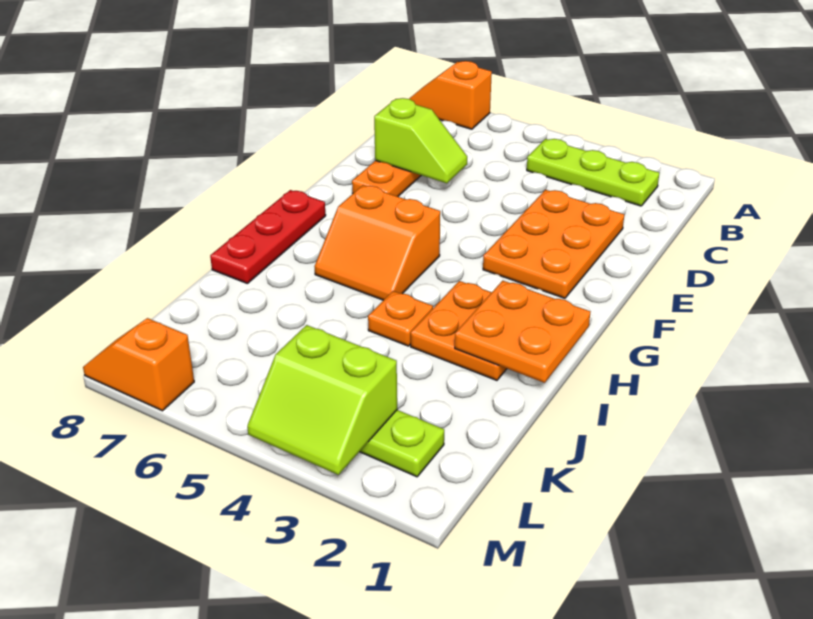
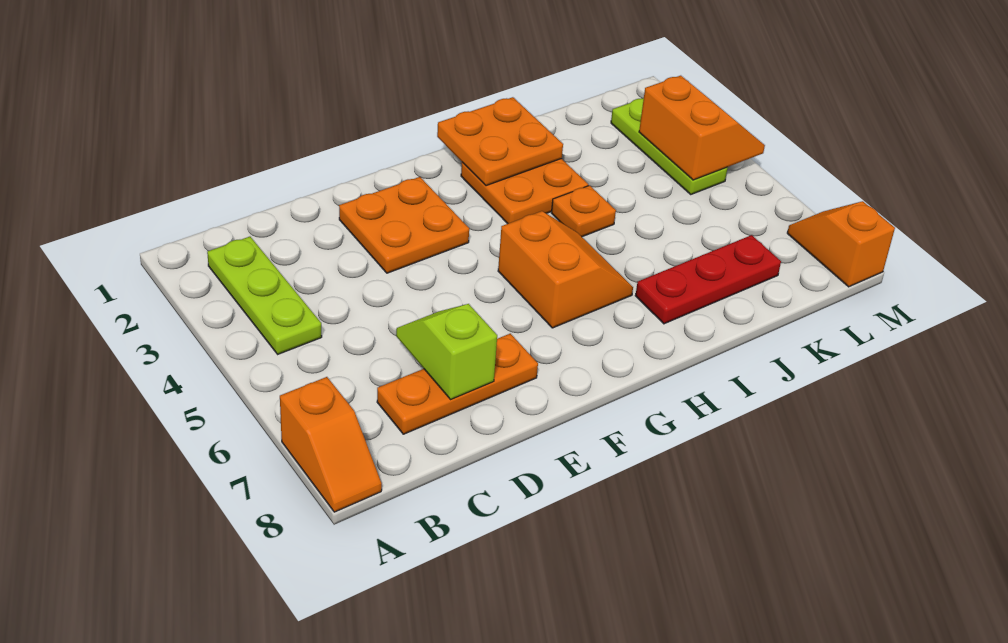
orange 2x3 plate [483,190,624,298] -> orange 2x2 plate [339,177,469,273]
red 1x3 plate [210,190,326,283] -> red 1x3 plate moved to [635,235,781,324]
lime 2x2 slope [247,325,397,475] -> orange 2x2 slope [639,76,765,180]
orange 1x2 slope [83,318,194,411] -> orange 1x2 slope turned to [787,201,895,287]

